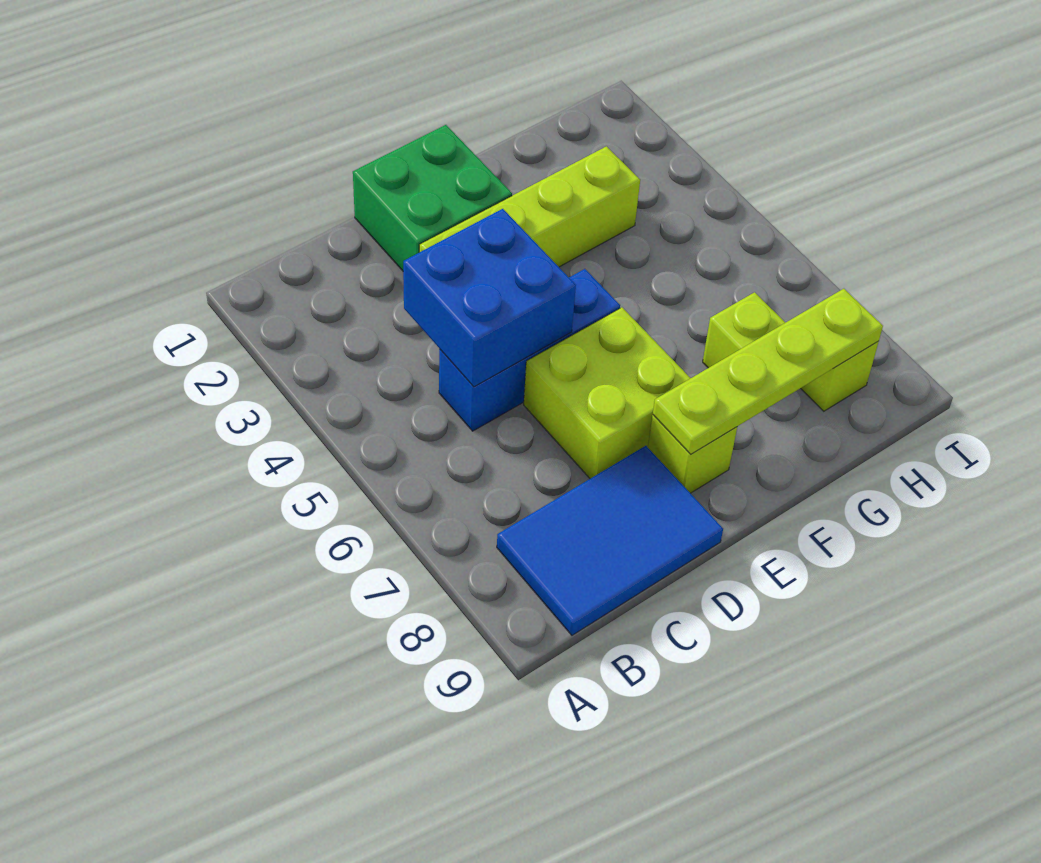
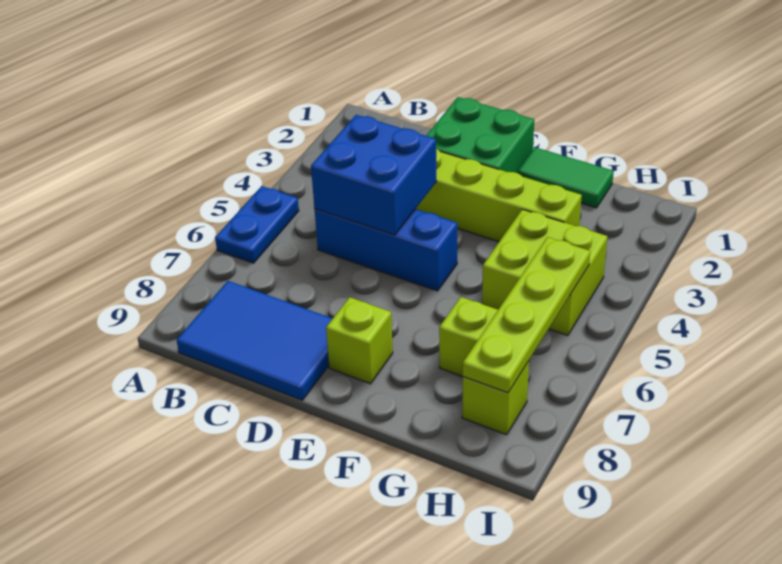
none -> blue 1x2 plate [215,186,299,263]
lime 2x2 brick [524,307,690,479] -> lime 2x2 brick moved to [482,209,607,335]
lime 1x4 plate [653,289,883,454] -> lime 1x4 plate turned to [463,237,590,393]
none -> green 1x2 tile [518,147,614,208]

